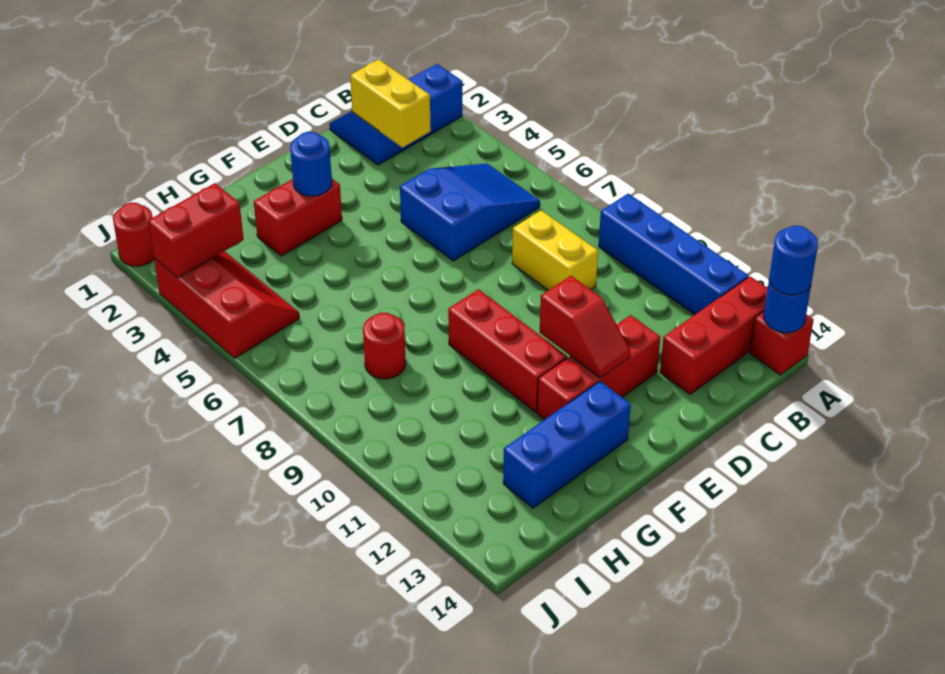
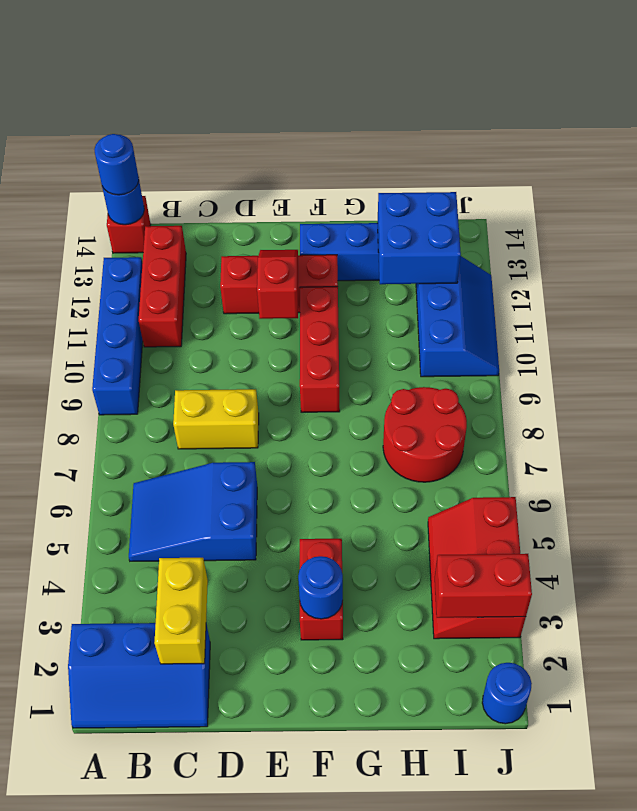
red 1x3 brick [660,276,768,394] -> red 1x3 brick turned to [139,226,186,347]
yellow 1x2 brick [512,210,598,290] -> yellow 1x2 brick turned to [173,389,259,449]
red 1x2 brick [254,179,342,256] -> red 1x2 brick turned to [300,539,343,640]
red 1x1 round brick [363,313,406,379] -> red 2x2 round brick [383,387,467,482]
none -> blue 2x2 brick [377,192,461,284]
none -> blue 2x3 slope [416,256,499,377]
red 1x1 round brick [113,203,154,266] -> blue 1x1 round brick [482,663,532,724]

